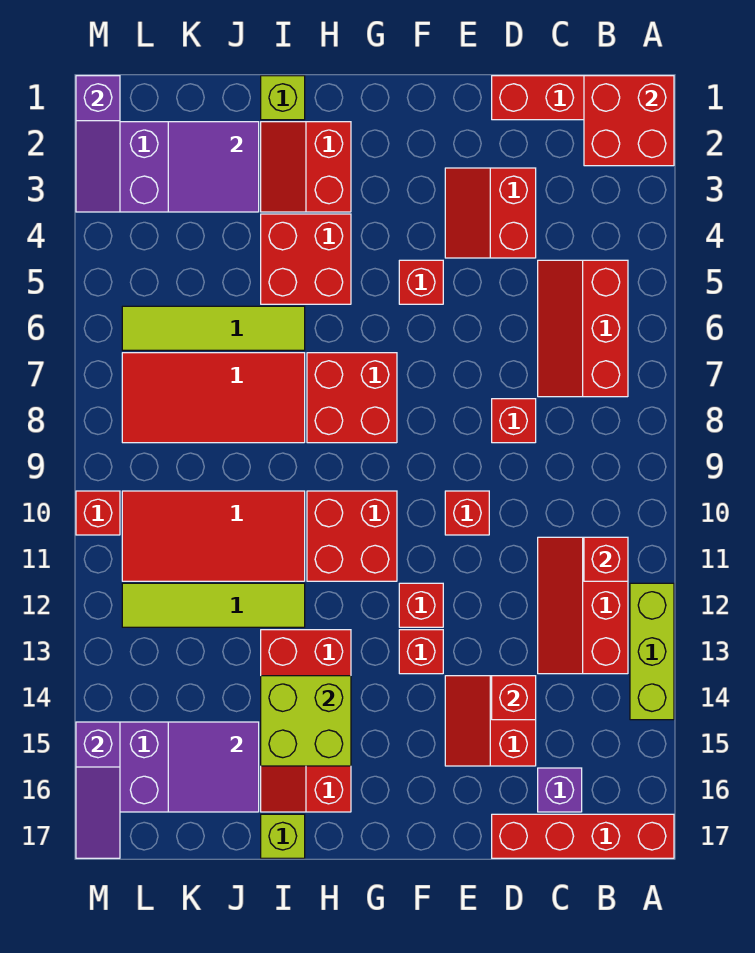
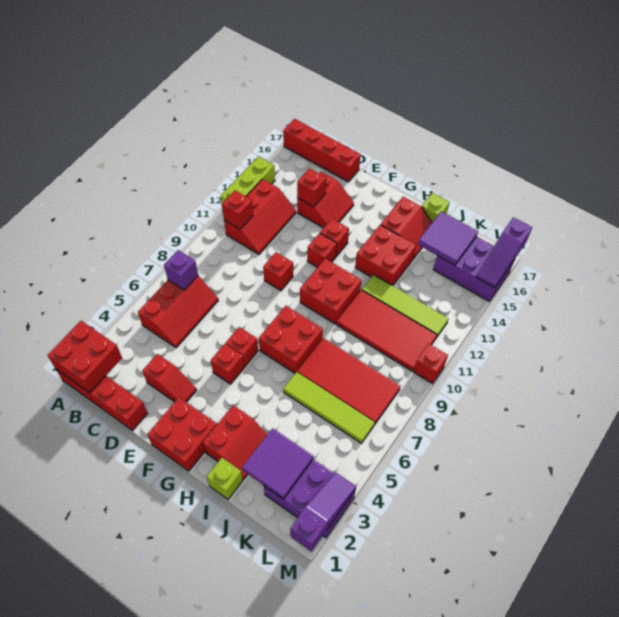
purple 1x1 brick [538,768,582,812] -> purple 1x1 brick moved to [164,250,198,290]
red 2x2 slope [445,168,536,258] -> red 1x2 slope [142,354,197,402]
red 1x1 brick [492,399,536,443] -> red 1x1 brick moved to [225,327,258,367]
red 2x2 brick [261,214,351,304] -> red 2x2 brick moved to [147,398,217,471]
lime 2x2 brick [261,676,351,766] -> none
purple 1x3 slope [76,722,120,858] -> purple 1x3 slope turned to [476,217,532,288]

